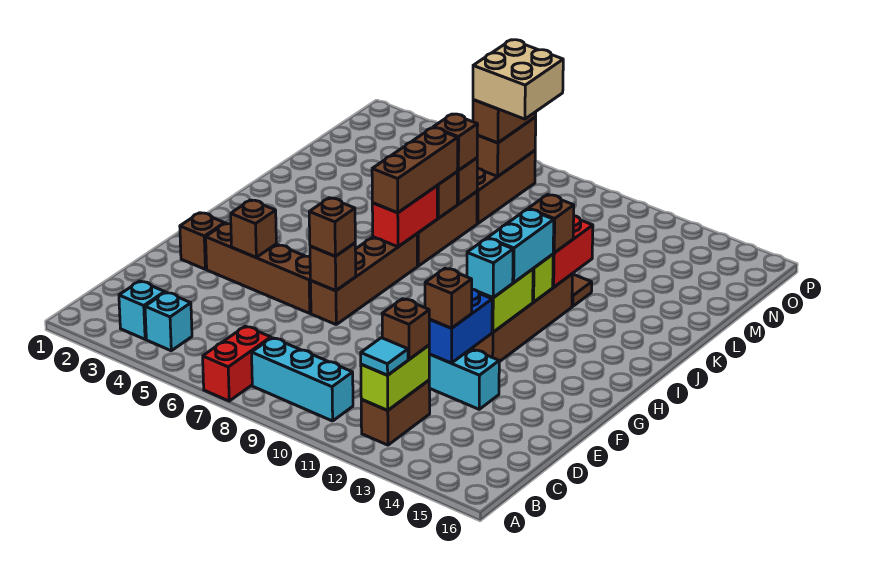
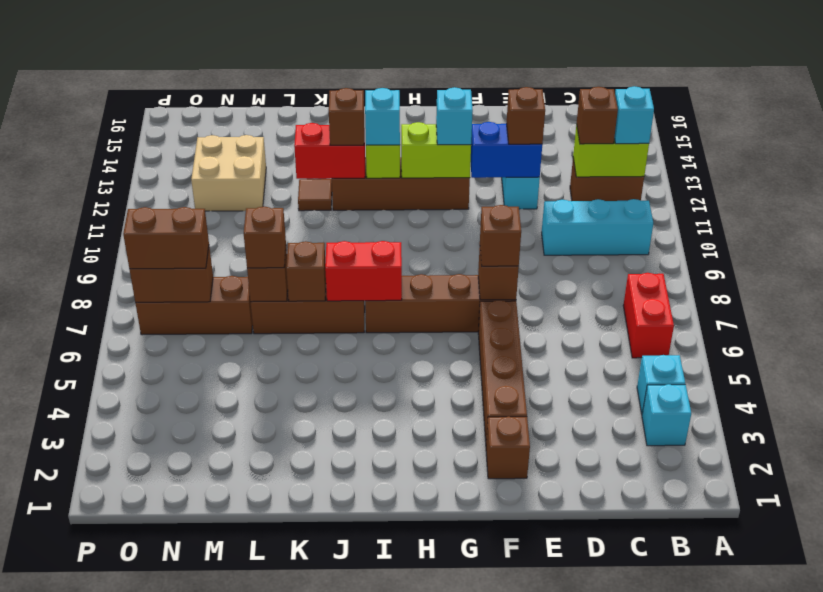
red 1x2 brick [203,326,271,401] -> red 1x2 brick turned to [623,273,674,358]
cyan 1x3 brick [252,338,353,421] -> cyan 1x3 brick turned to [542,199,653,255]
cyan 1x1 tile [361,338,408,375] -> cyan 1x1 brick [614,86,654,144]
brown 1x1 brick [231,200,276,257] -> none
cyan 1x2 brick [488,209,554,282] -> cyan 1x1 brick [365,88,400,145]
brown 1x3 brick [372,128,458,213] -> none
tan 2x2 brick [473,40,563,119] -> tan 2x2 brick moved to [191,135,266,211]

